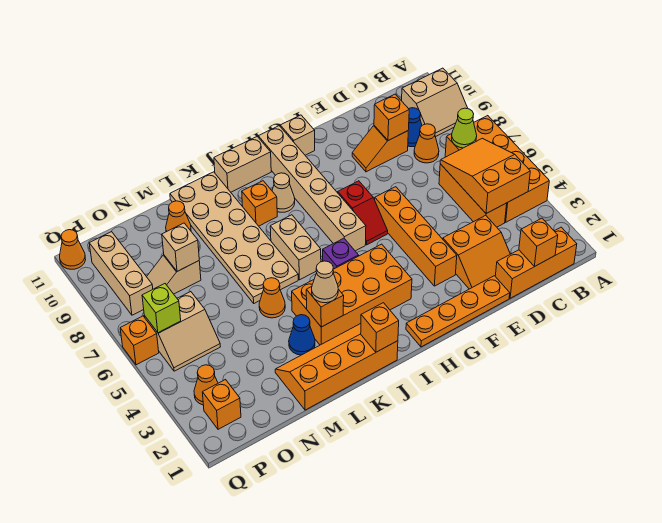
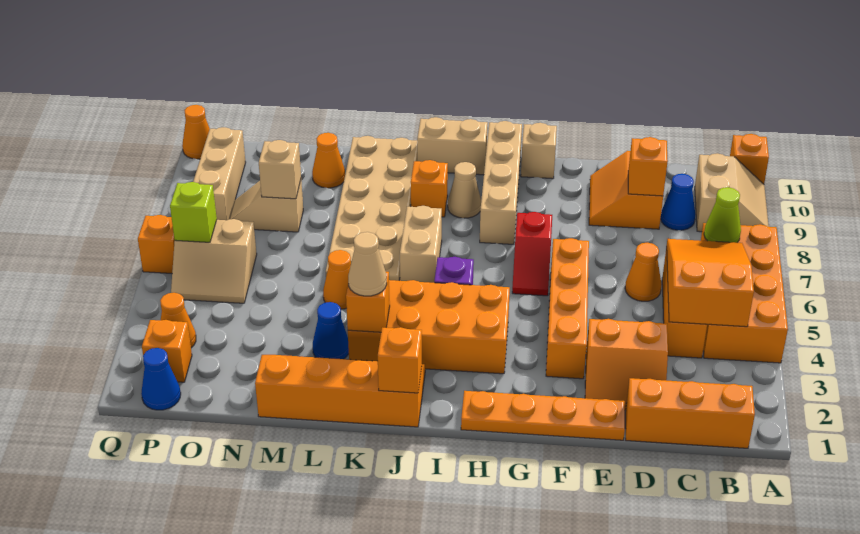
tan 2x2 slope [402,68,468,137] -> tan 2x2 slope turned to [695,153,769,232]
orange 1x1 brick [519,218,558,267] -> orange 1x1 brick moved to [730,134,769,184]
orange 1x1 cone [414,124,439,163] -> orange 1x1 cone moved to [625,243,662,301]
orange 1x2 slope [352,126,408,172] -> orange 2x2 slope [589,151,663,229]
tan 1x6 brick [258,126,366,251] -> tan 1x4 brick [480,121,522,244]
none -> blue 1x1 cone [141,348,181,410]

